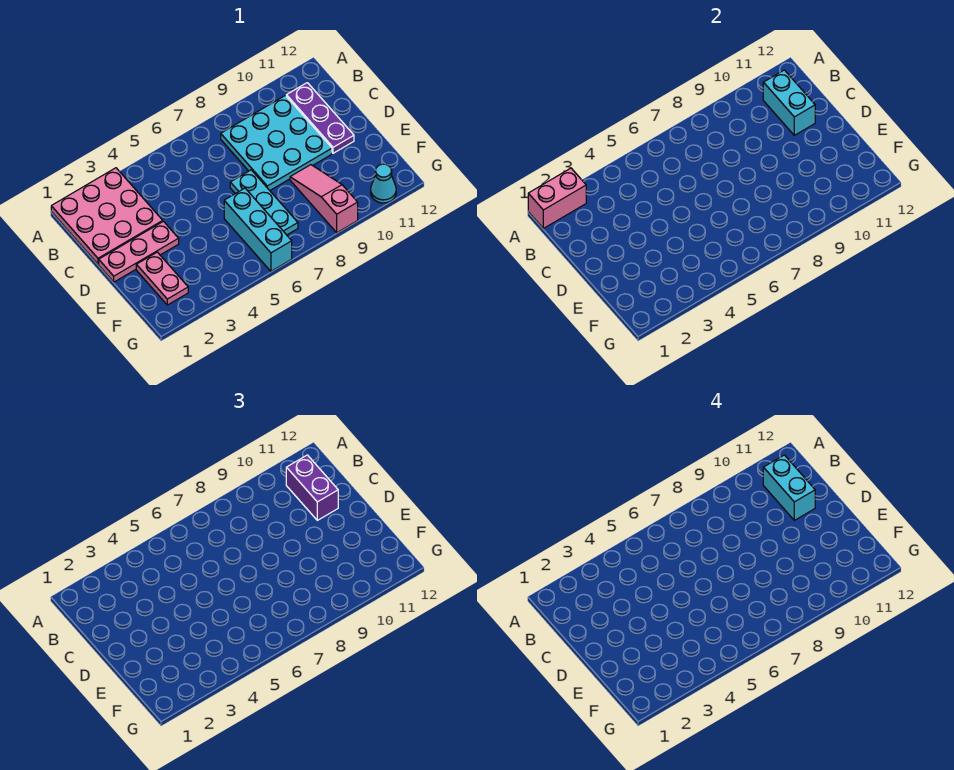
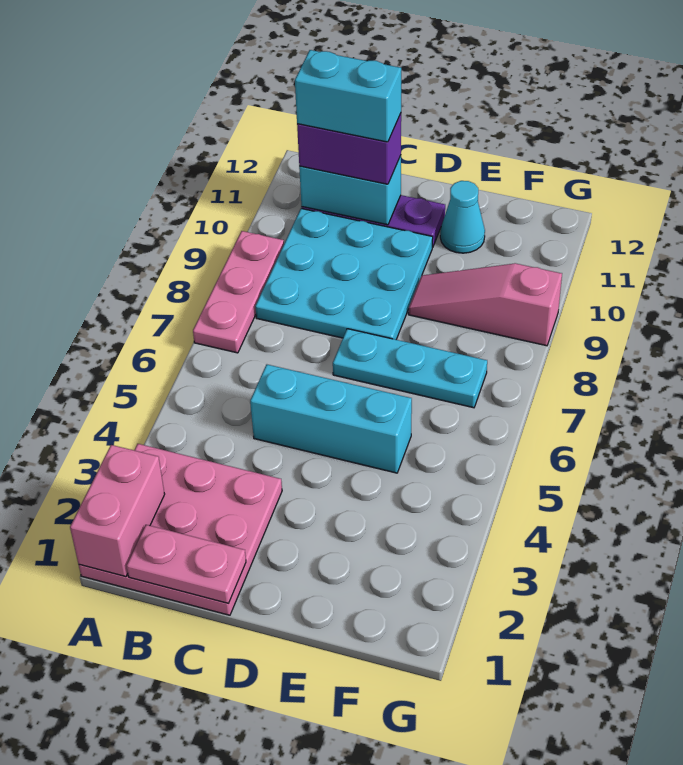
pink 1x3 plate [99,221,179,282] -> pink 1x3 plate moved to [193,231,284,353]
pink 1x2 plate [136,252,188,305] -> pink 1x2 plate moved to [126,525,246,604]
cyan 1x3 brick [224,188,292,271] -> cyan 1x3 brick moved to [250,365,412,473]
cyan 1x1 cone [371,164,396,203] -> cyan 1x1 cone moved to [440,181,485,253]

